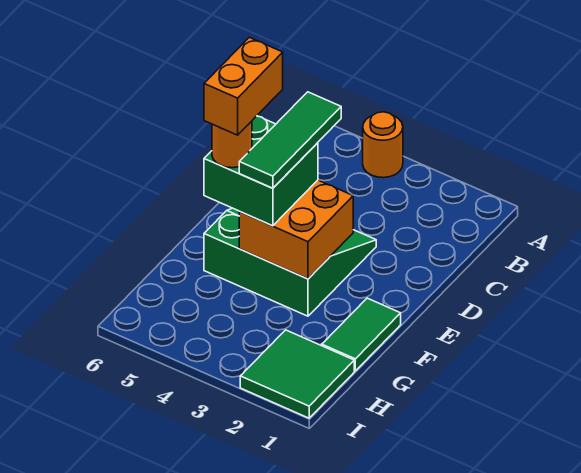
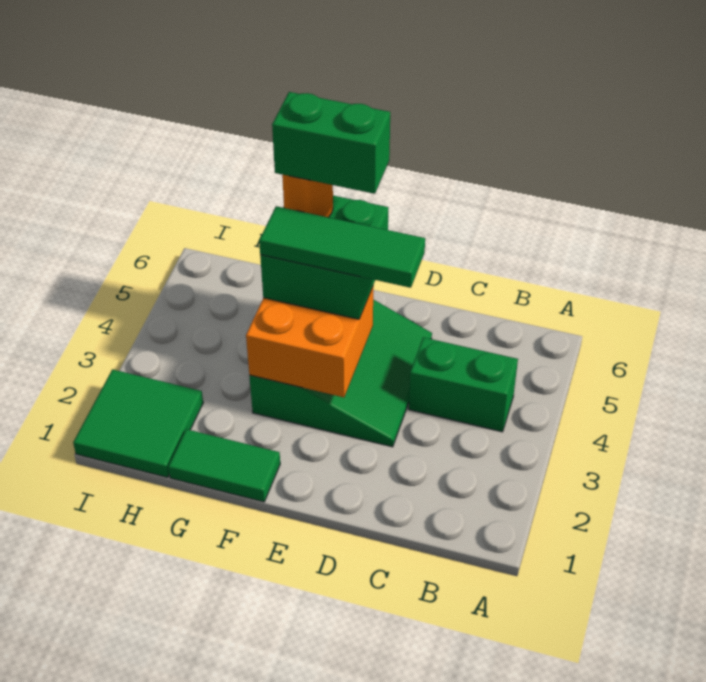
orange 1x1 round brick [363,112,403,178] -> none
none -> green 1x2 brick [409,337,518,432]
orange 1x2 brick [204,37,283,135] -> green 1x2 brick [272,92,390,194]

